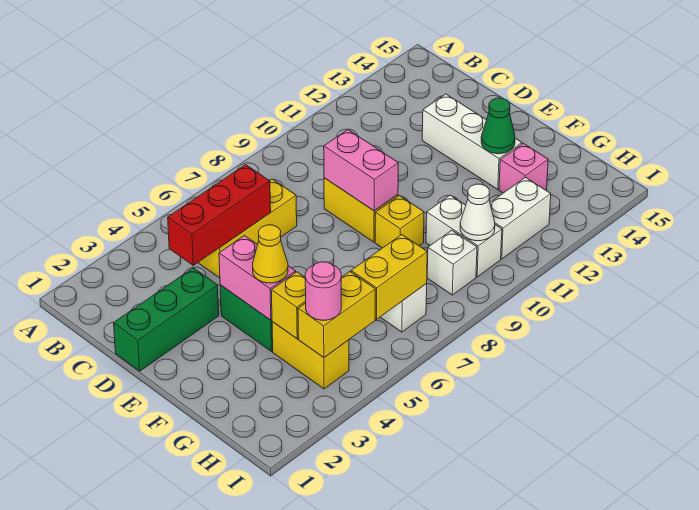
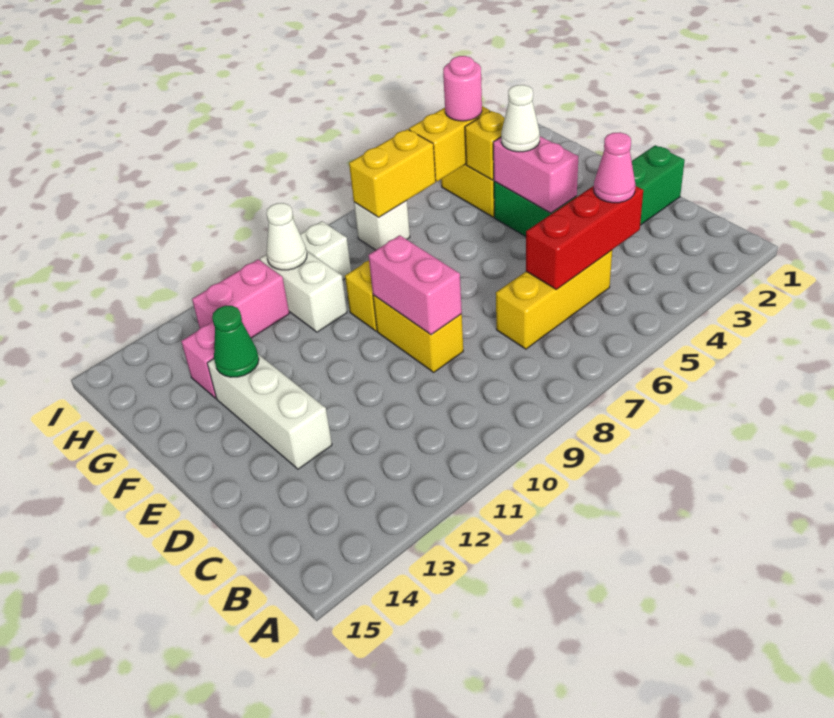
none -> pink 1x1 cone [594,132,636,203]
yellow 1x1 cone [253,225,288,283] -> white 1x1 cone [501,85,540,152]
white 1x2 brick [490,177,551,259] -> pink 1x2 brick [192,259,289,338]

